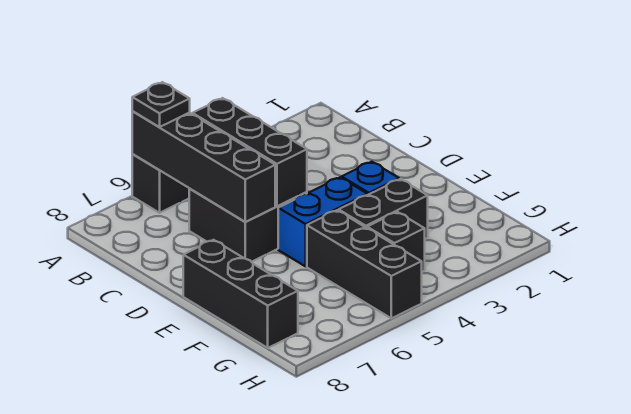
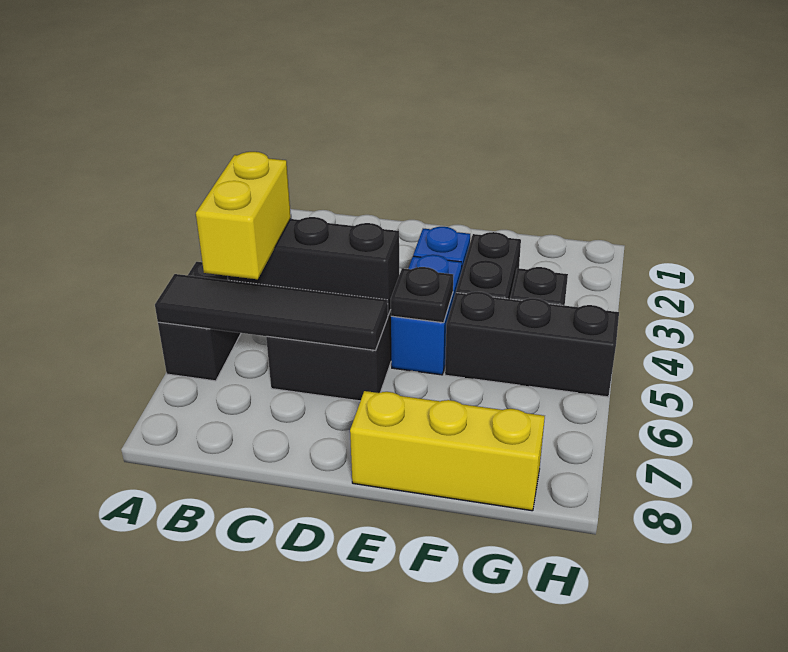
black 1x4 brick [132,111,275,222] -> black 1x4 tile [155,274,388,350]
black 1x1 plate [132,82,190,127] -> black 1x1 plate moved to [391,267,453,323]
none -> yellow 1x2 brick [196,152,291,279]
black 1x3 brick [183,240,298,348] -> yellow 1x3 brick [350,391,545,511]

